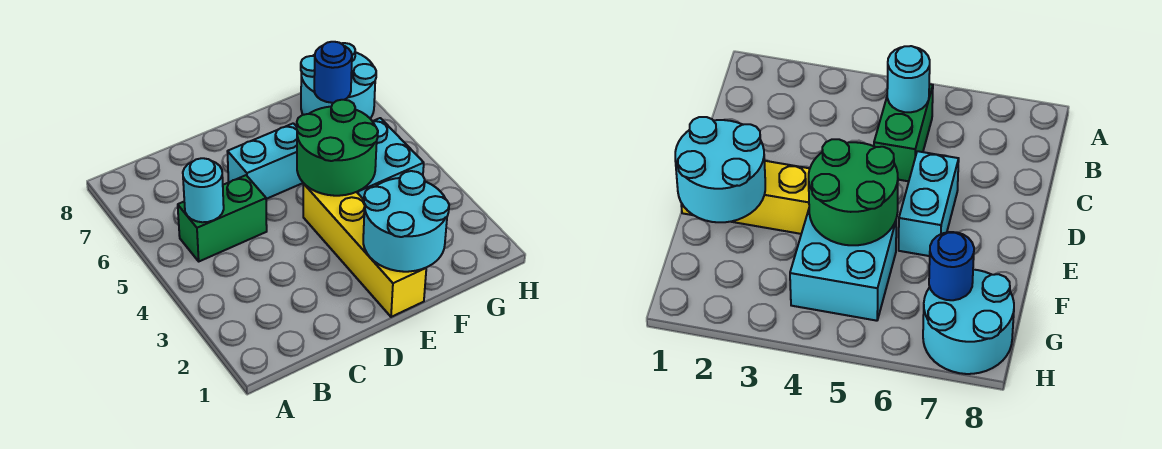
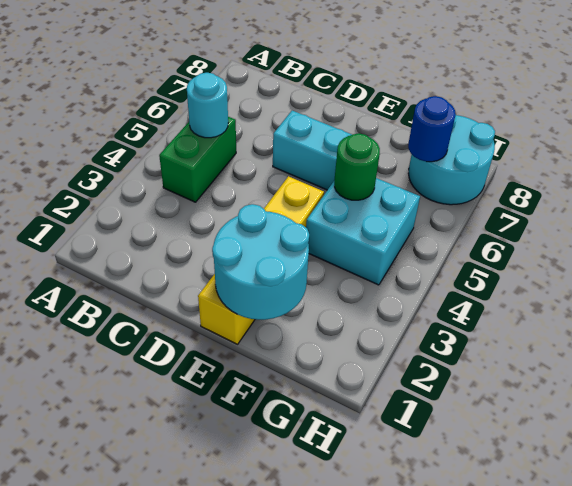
green 1x2 brick [178,175,267,261] -> green 1x2 brick turned to [159,117,236,202]
green 2x2 round brick [297,100,378,196] -> green 1x1 round brick [334,133,380,200]

